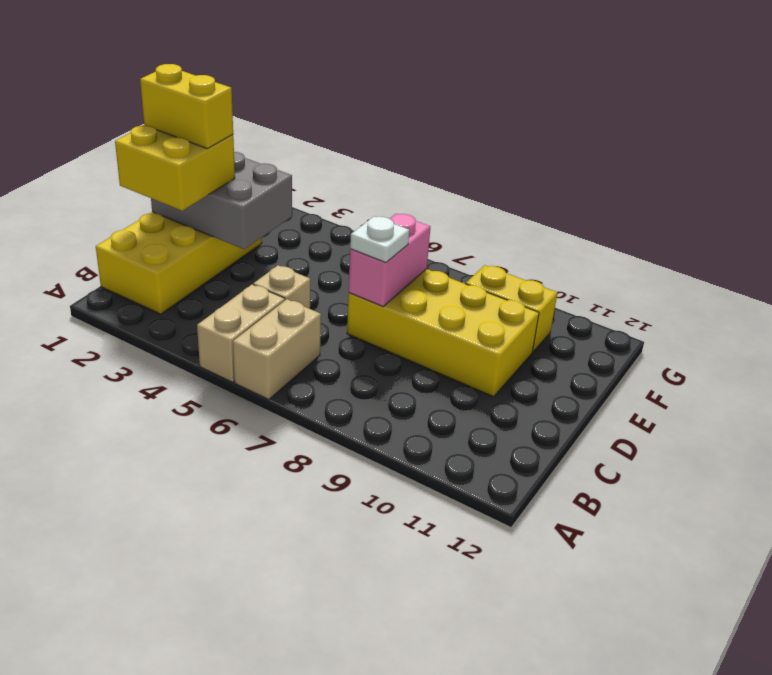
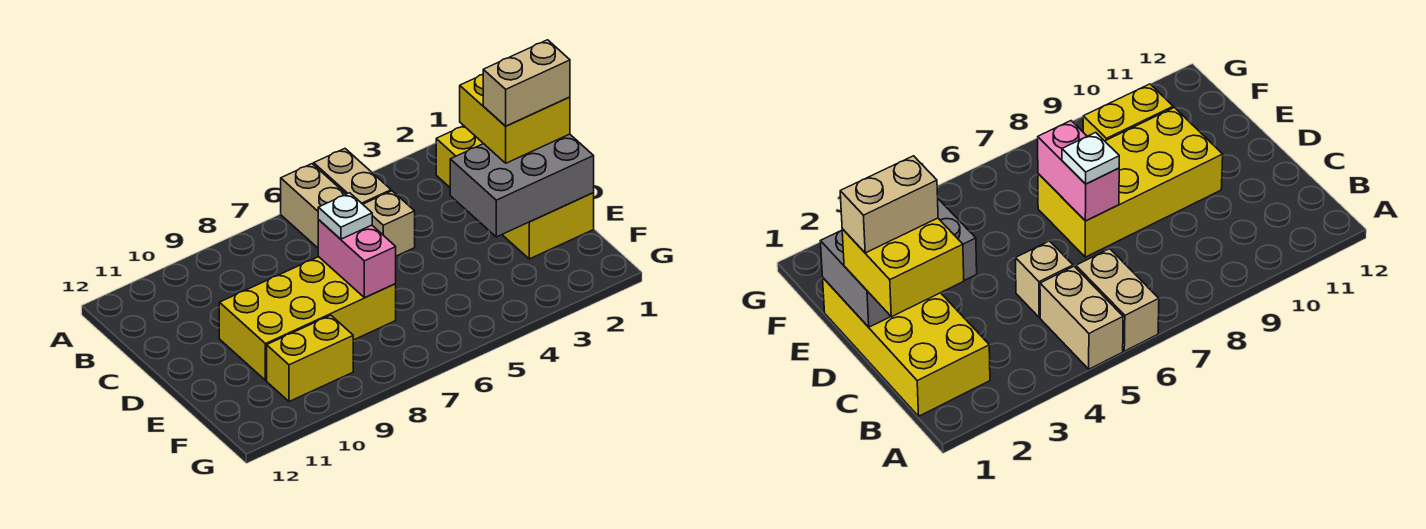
yellow 1x2 brick [140,64,233,149] -> tan 1x2 brick [483,40,570,126]

